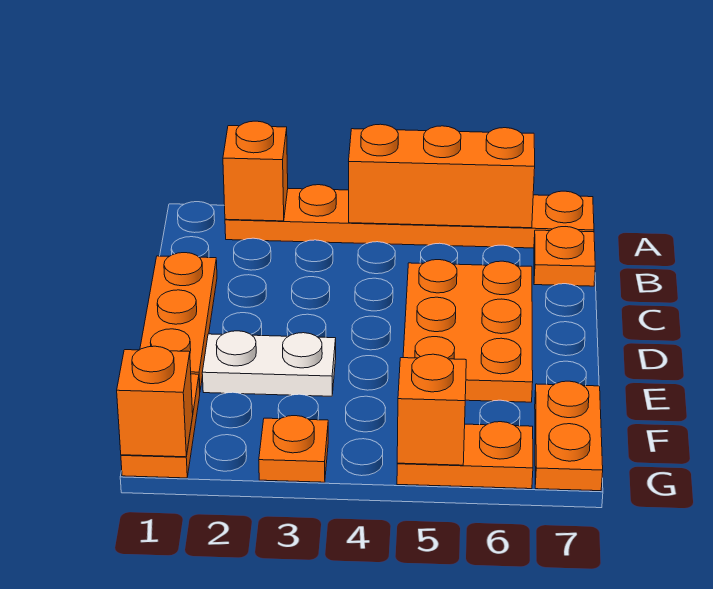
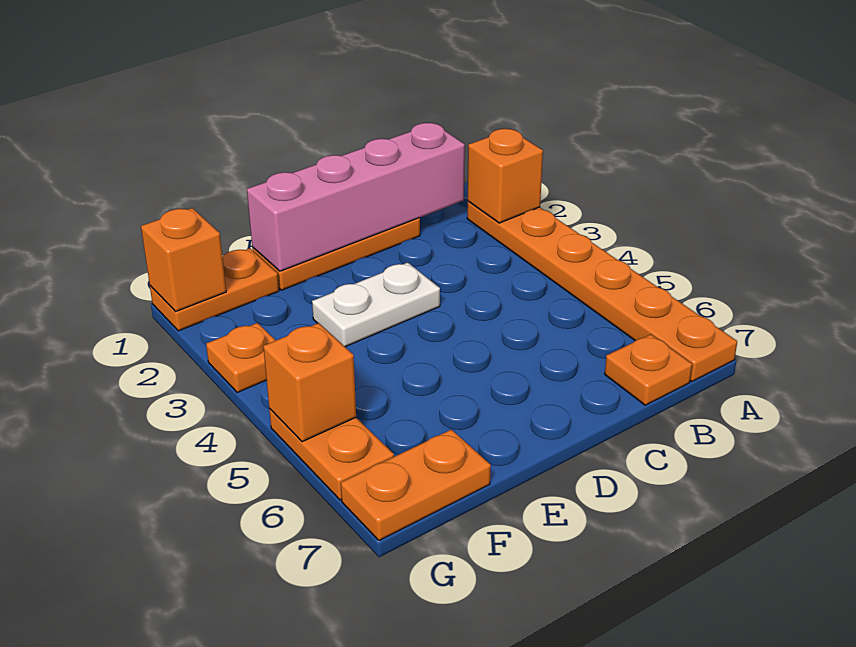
orange 1x3 brick [349,124,535,228] -> none
none -> pink 1x4 brick [247,123,465,271]
orange 2x3 plate [403,260,533,402] -> none
white 1x2 plate [202,331,336,396] -> white 1x2 plate turned to [312,262,440,347]

